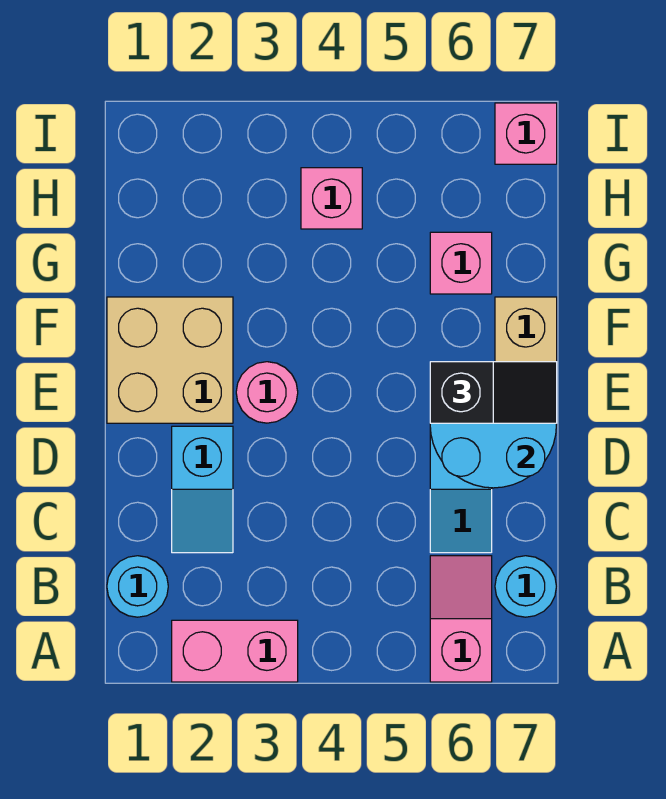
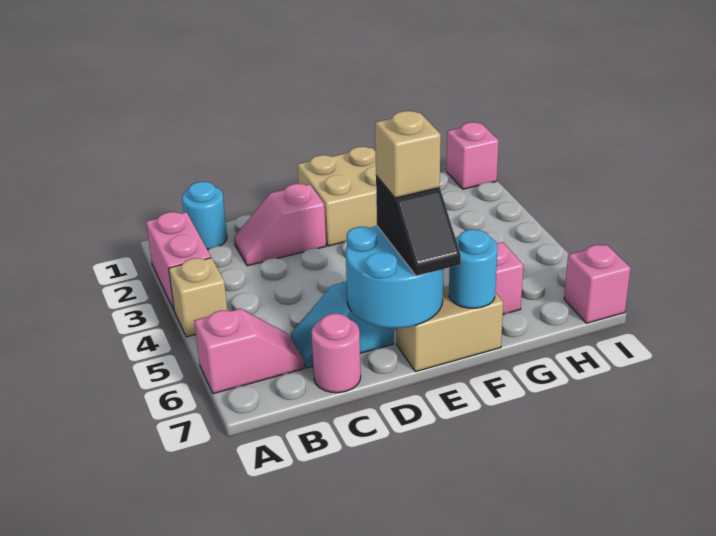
none -> tan 1x1 brick [169,258,227,337]
cyan 1x1 round brick [495,556,556,617] -> cyan 1x1 round brick moved to [449,229,498,308]
cyan 1x2 slope [172,426,233,553] -> pink 1x2 slope [234,184,326,266]
pink 1x1 round brick [236,362,298,423] -> pink 1x1 round brick moved to [311,314,361,393]
none -> tan 1x1 brick [375,111,441,198]
pink 1x1 brick [301,168,362,229] -> pink 1x1 brick moved to [446,122,499,189]

